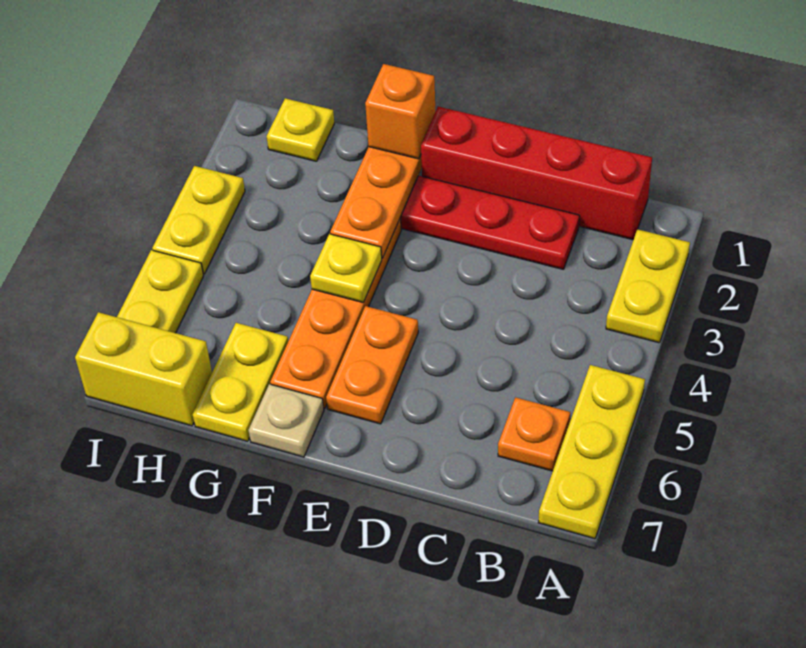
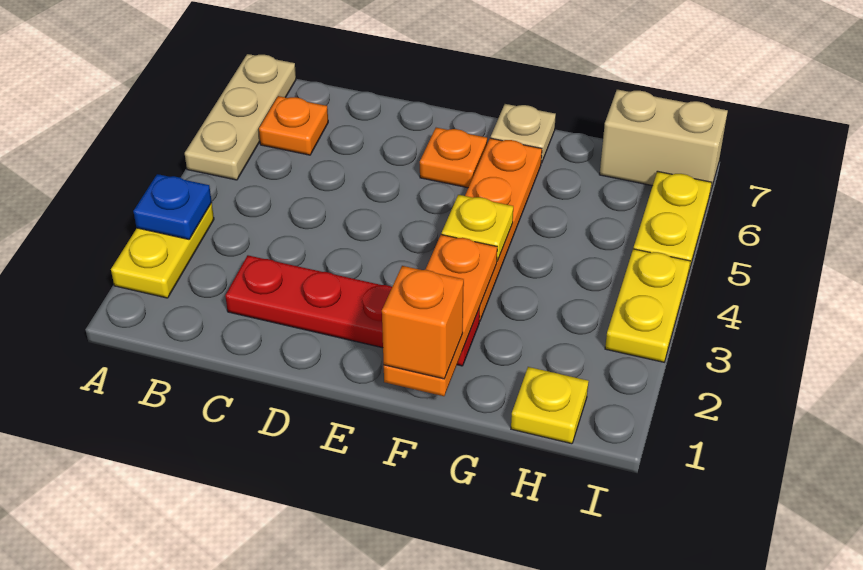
none -> blue 1x1 plate [133,174,212,239]
yellow 1x3 plate [538,365,645,539] -> tan 1x3 plate [185,54,296,180]
red 1x4 brick [421,107,652,240] -> none
orange 1x2 plate [326,306,418,424] -> orange 1x1 plate [420,128,487,188]
yellow 1x2 plate [193,323,288,441] -> none
yellow 1x2 brick [75,312,212,426] -> tan 1x2 brick [599,90,728,193]

